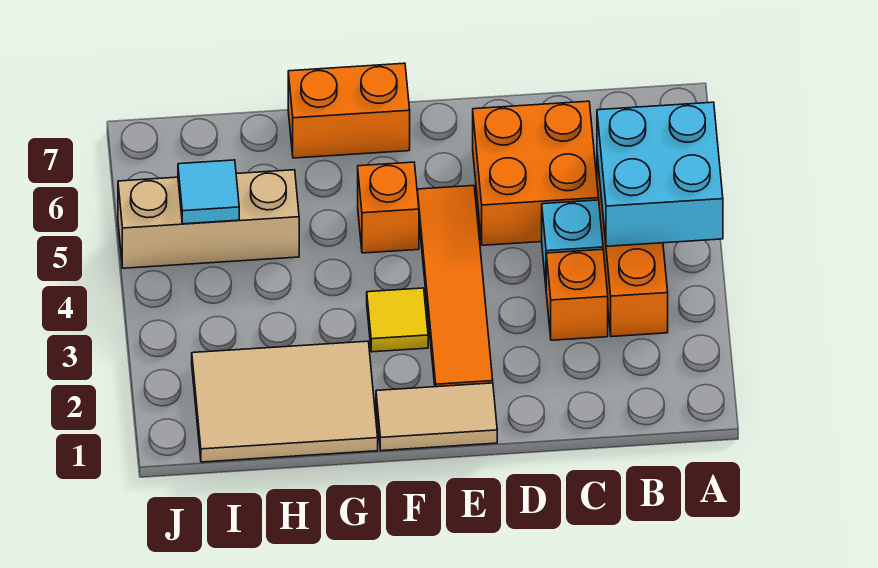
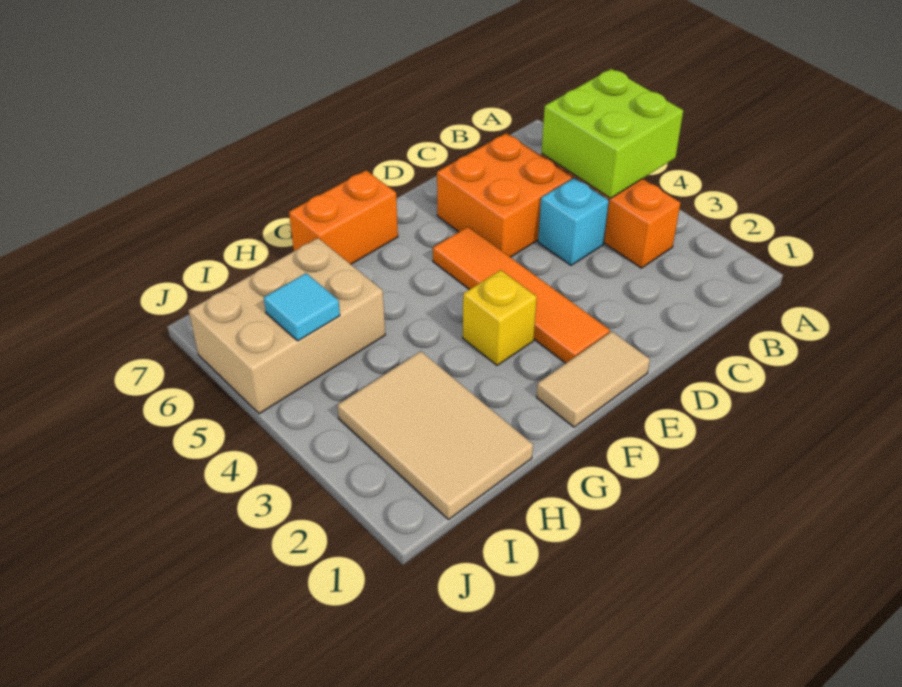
cyan 2x2 brick [597,102,723,246] -> lime 2x2 brick [542,69,683,198]
orange 1x1 brick [546,249,608,340] -> none
yellow 1x1 tile [367,288,428,352] -> yellow 1x1 brick [463,270,537,365]
orange 1x1 brick [358,162,419,253] -> none
tan 2x3 tile [192,341,378,462] -> tan 2x3 tile turned to [338,351,533,520]
tan 1x3 brick [118,170,299,268] -> tan 2x3 brick [189,238,385,414]

